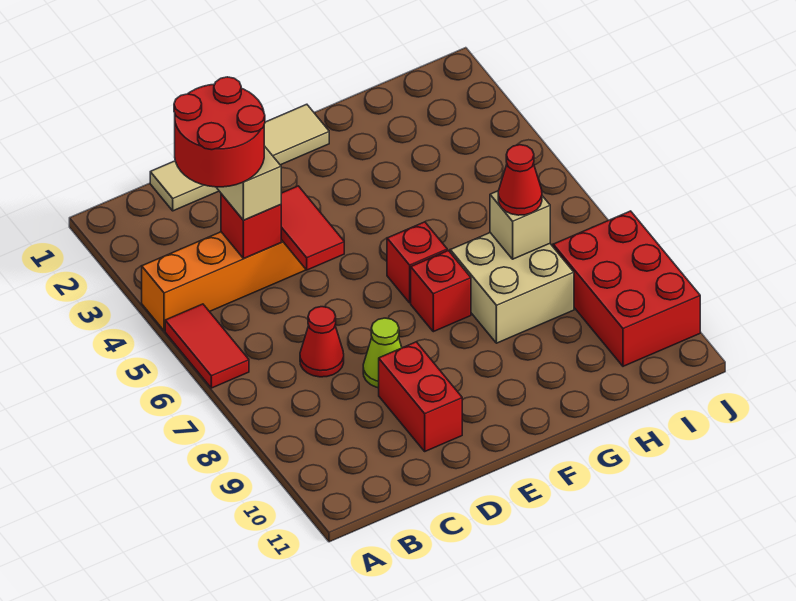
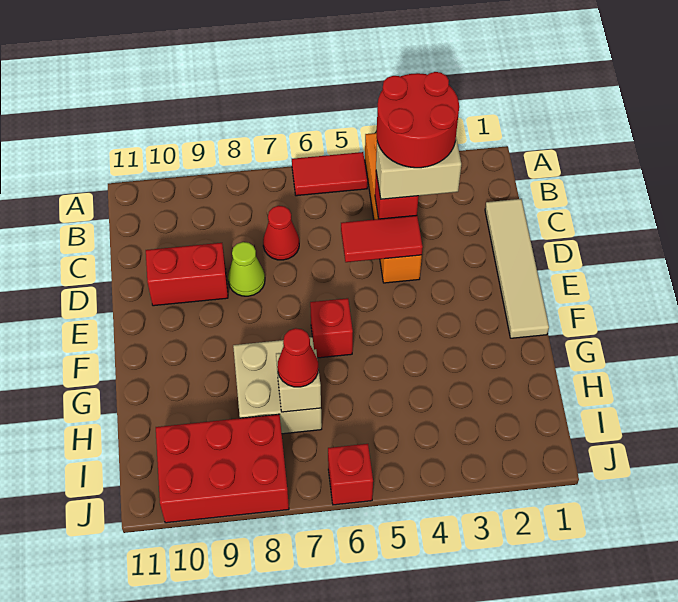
red 1x1 brick [411,251,471,332] -> red 1x1 brick moved to [328,444,373,505]

